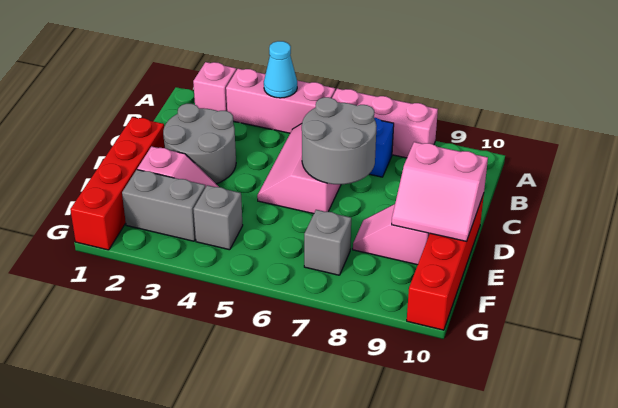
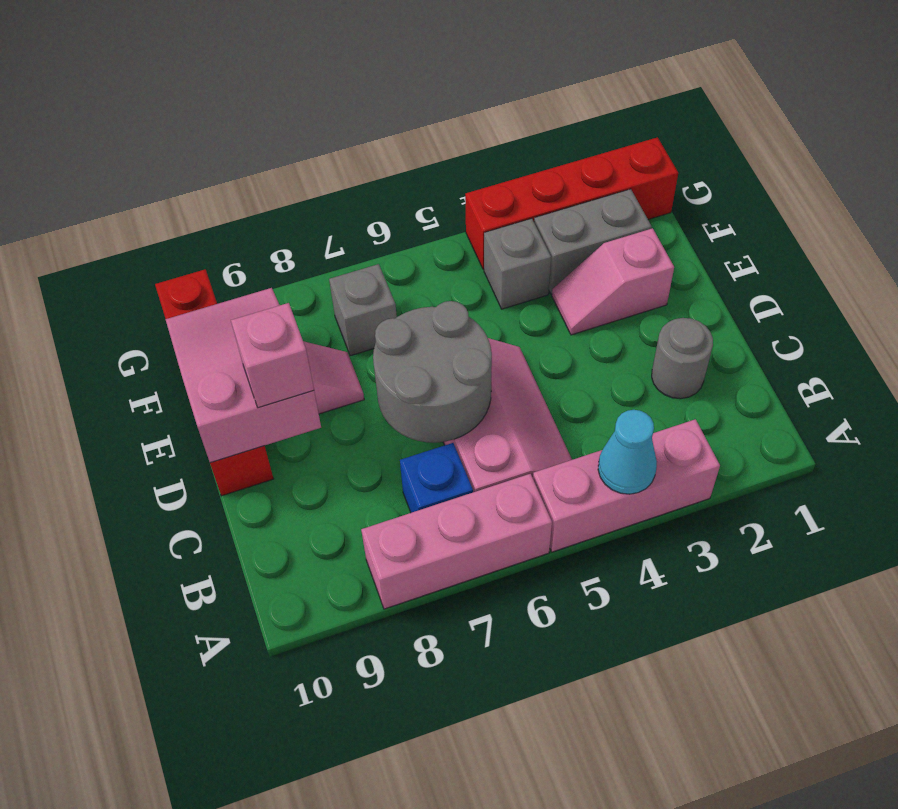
pink 1x1 brick [193,62,236,111] -> pink 1x1 brick moved to [231,303,314,408]
grey 2x2 round brick [163,104,236,184] -> grey 1x1 round brick [652,318,713,399]
red 1x4 brick [70,117,165,250] -> red 1x4 brick turned to [465,137,678,269]
pink 2x2 slope [392,142,488,241] -> pink 2x3 slope [166,288,321,463]

